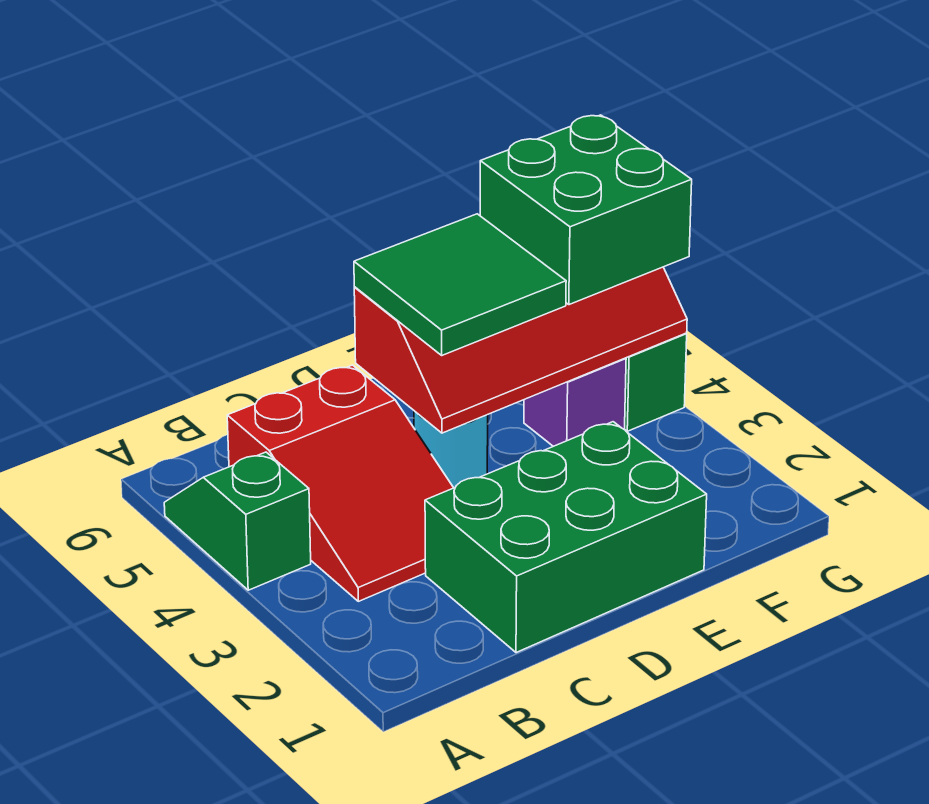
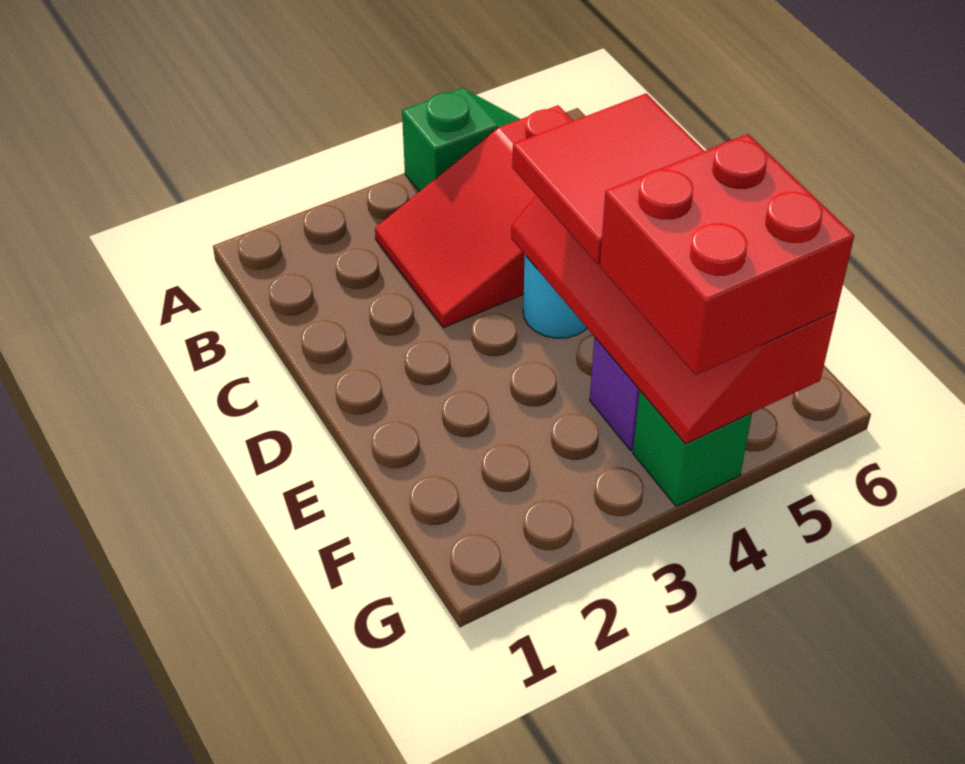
green 2x3 brick [425,422,707,653] -> none
green 2x2 tile [354,214,566,355] -> red 2x2 tile [512,93,704,264]
green 2x2 brick [480,115,692,305] -> red 2x2 brick [600,134,854,375]

